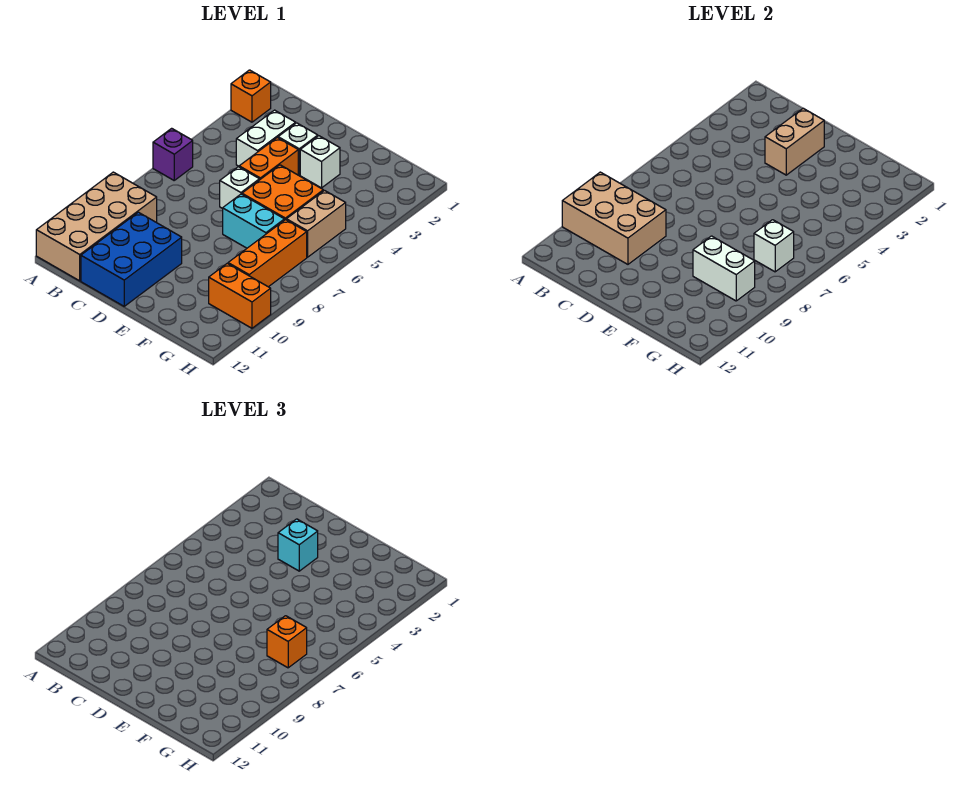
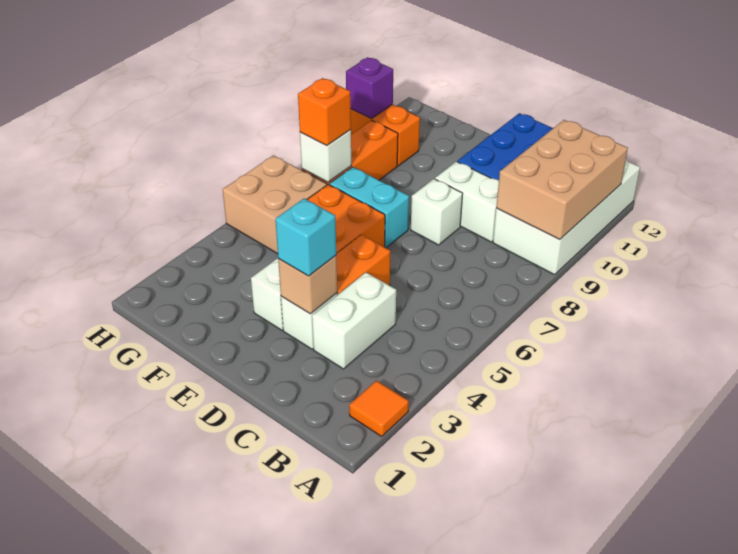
orange 1x1 brick [231,70,271,122] -> orange 1x1 tile [349,381,409,436]
purple 1x1 brick [153,128,193,180] -> purple 1x1 brick moved to [346,57,393,119]
tan 2x4 brick [36,172,157,281] -> white 2x4 brick [493,159,640,275]
tan 2x3 brick [562,172,666,264] -> tan 2x3 brick turned to [496,120,628,239]
tan 1x2 brick [765,108,824,175] -> tan 1x1 brick [278,256,337,314]
white 1x1 brick [220,167,259,208] -> white 1x1 brick moved to [411,179,463,245]
white 1x2 brick [693,236,755,301] -> white 1x2 brick moved to [435,162,499,242]
tan 1x2 brick [286,191,346,257] -> tan 2x2 brick [223,155,327,254]

